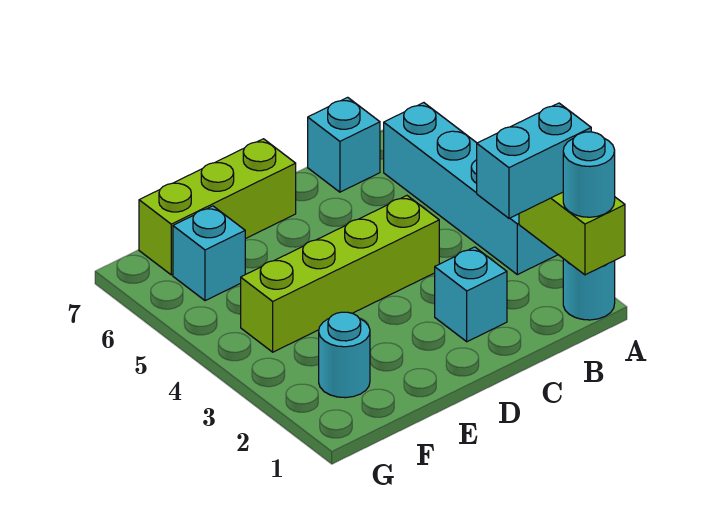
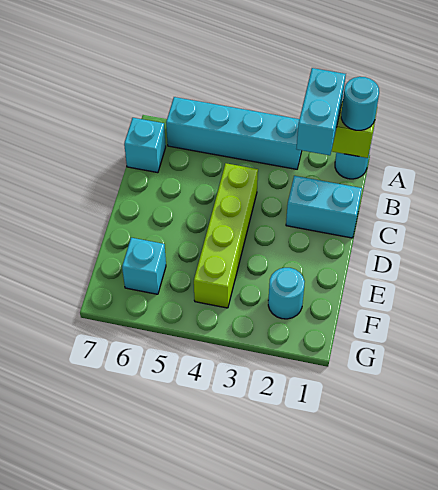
cyan 1x1 brick [435,247,507,342] -> cyan 1x2 brick [286,176,362,238]
lime 1x3 brick [139,139,296,275] -> none

